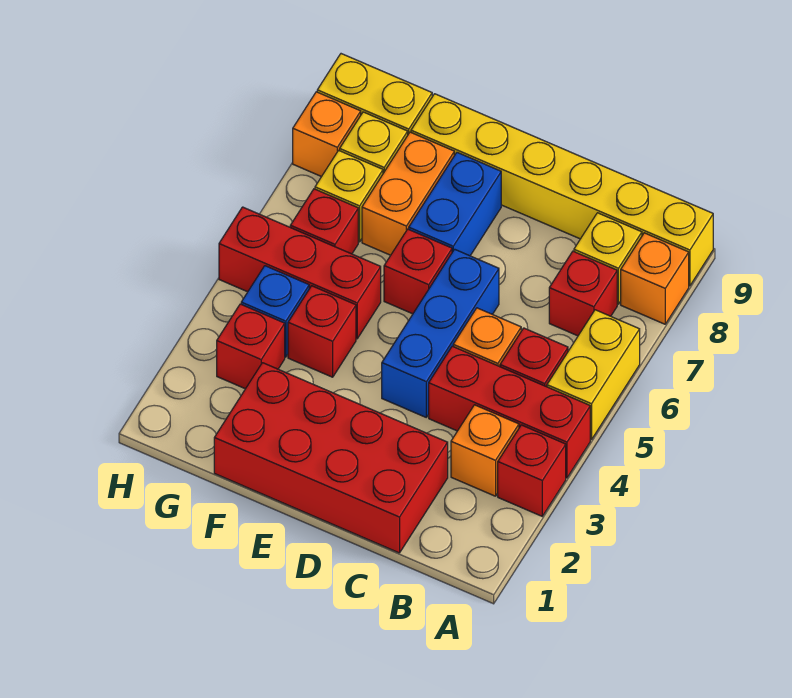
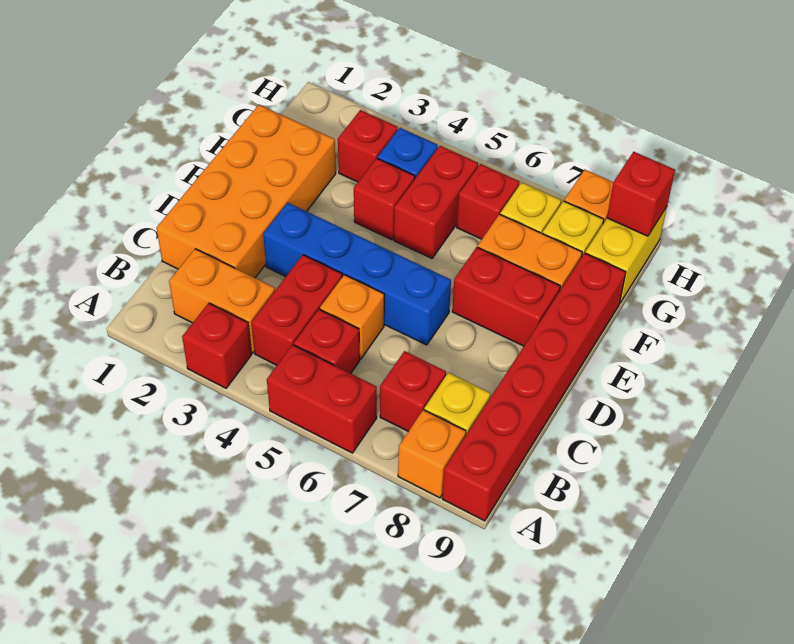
red 1x3 brick [429,346,590,478] -> red 1x2 brick [252,255,342,365]
yellow 1x2 brick [547,310,640,440] -> red 1x2 brick [267,345,377,453]
yellow 1x6 brick [411,94,713,286] -> red 1x6 brick [442,253,626,521]
orange 1x1 brick [451,405,519,496] -> orange 1x2 brick [169,249,275,353]
red 2x4 brick [214,363,448,553] -> orange 2x4 brick [157,105,336,278]
blue 1x3 brick [382,249,499,417] -> blue 1x4 brick [263,203,451,345]
red 1x1 brick [384,229,452,314] -> red 1x1 brick moved to [607,152,675,236]
blue 1x2 brick [409,153,501,256] -> red 1x2 brick [452,247,560,346]
red 1x3 brick [219,207,381,339] -> red 1x2 brick [394,146,478,258]

